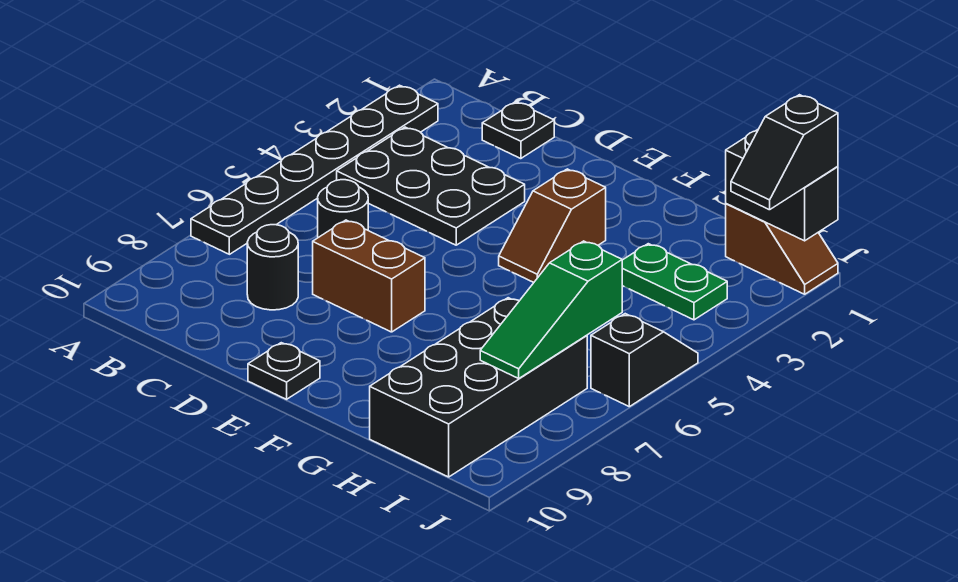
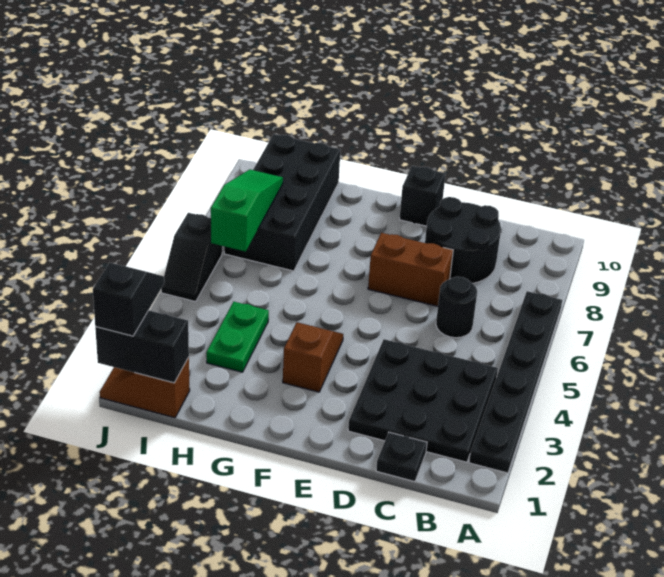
black 2x3 plate [337,127,525,245] -> black 3x3 plate [348,339,498,462]
black 1x1 round brick [247,225,298,310] -> black 2x2 round brick [425,197,501,283]
black 1x1 plate [248,343,320,399] -> black 1x1 brick [399,166,445,226]
green 1x2 plate [622,244,727,320] -> green 1x2 plate turned to [206,302,269,372]

